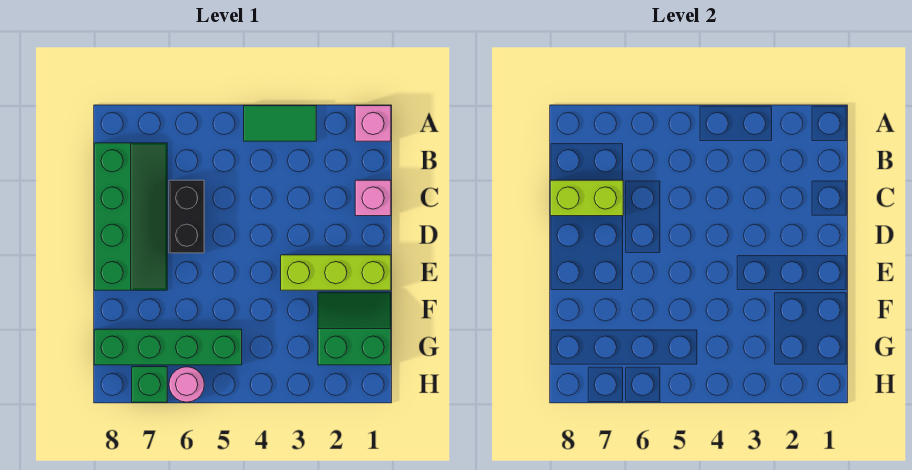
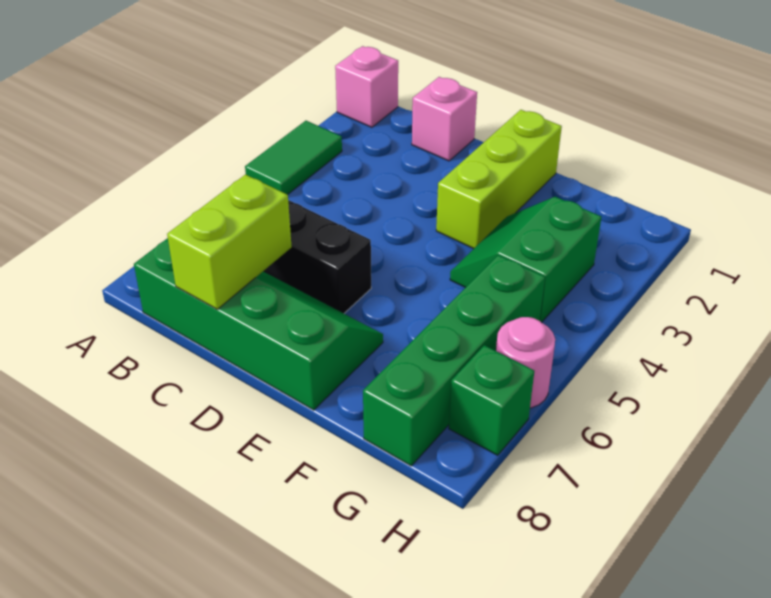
green 2x2 slope [318,292,391,365] -> green 2x2 slope moved to [450,197,601,323]

